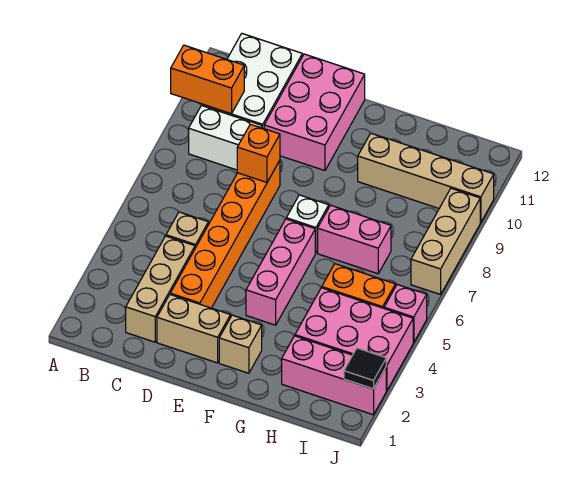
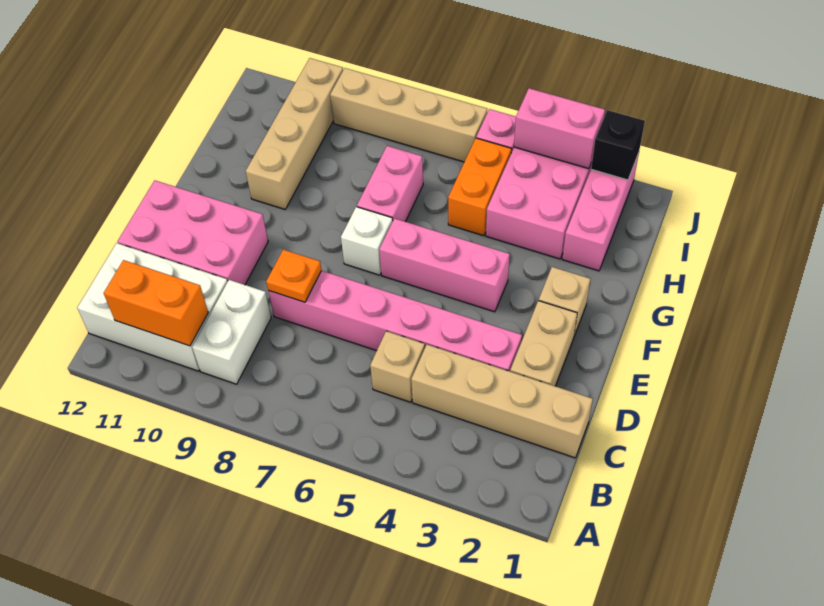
orange 1x2 brick [171,45,244,114] -> orange 1x2 brick turned to [104,260,208,346]
tan 1x3 brick [126,236,195,342] -> tan 1x4 brick [411,345,593,458]
orange 1x6 brick [170,160,280,308] -> pink 1x6 brick [268,271,522,371]
orange 1x1 brick [237,124,280,182] -> orange 1x1 plate [266,250,322,302]
black 1x1 tile [344,348,386,389] -> black 1x1 brick [591,110,645,180]
none -> pink 1x2 brick [514,88,605,169]
tan 1x3 brick [411,188,480,294] -> tan 1x4 brick [330,68,487,162]

